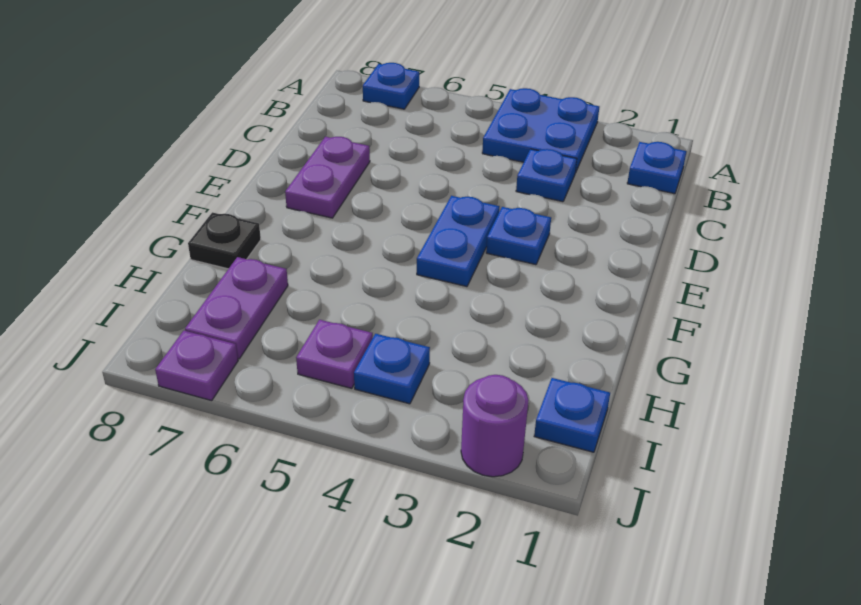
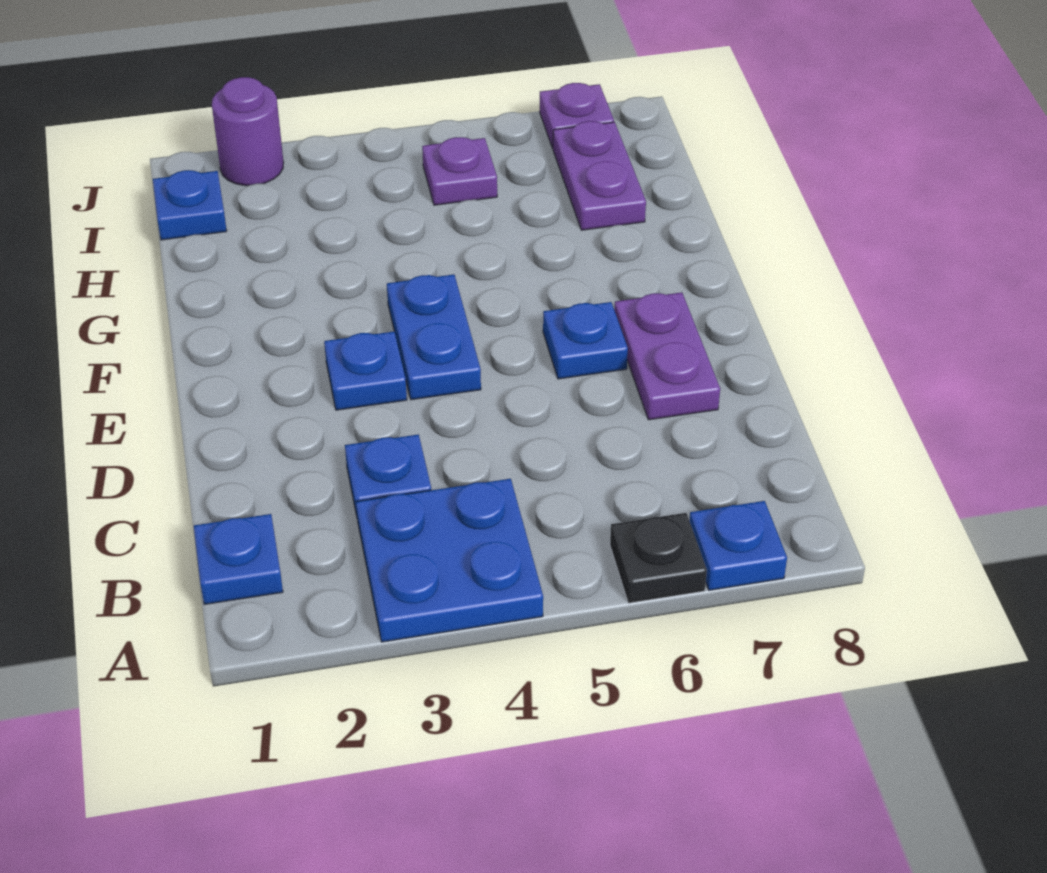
black 1x1 plate [188,212,261,269] -> black 1x1 plate moved to [610,513,707,603]
blue 1x1 plate [354,334,430,404] -> blue 1x1 plate moved to [543,302,628,379]

